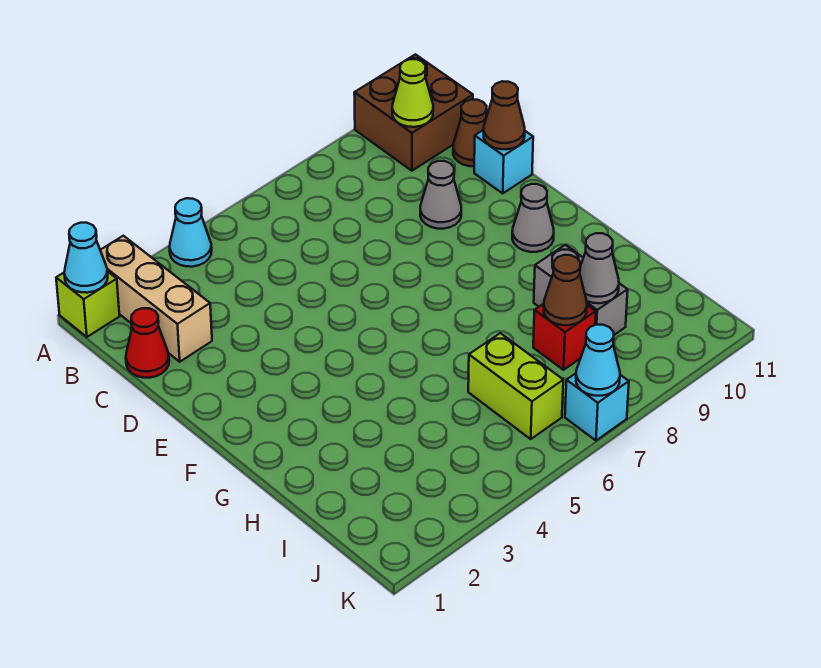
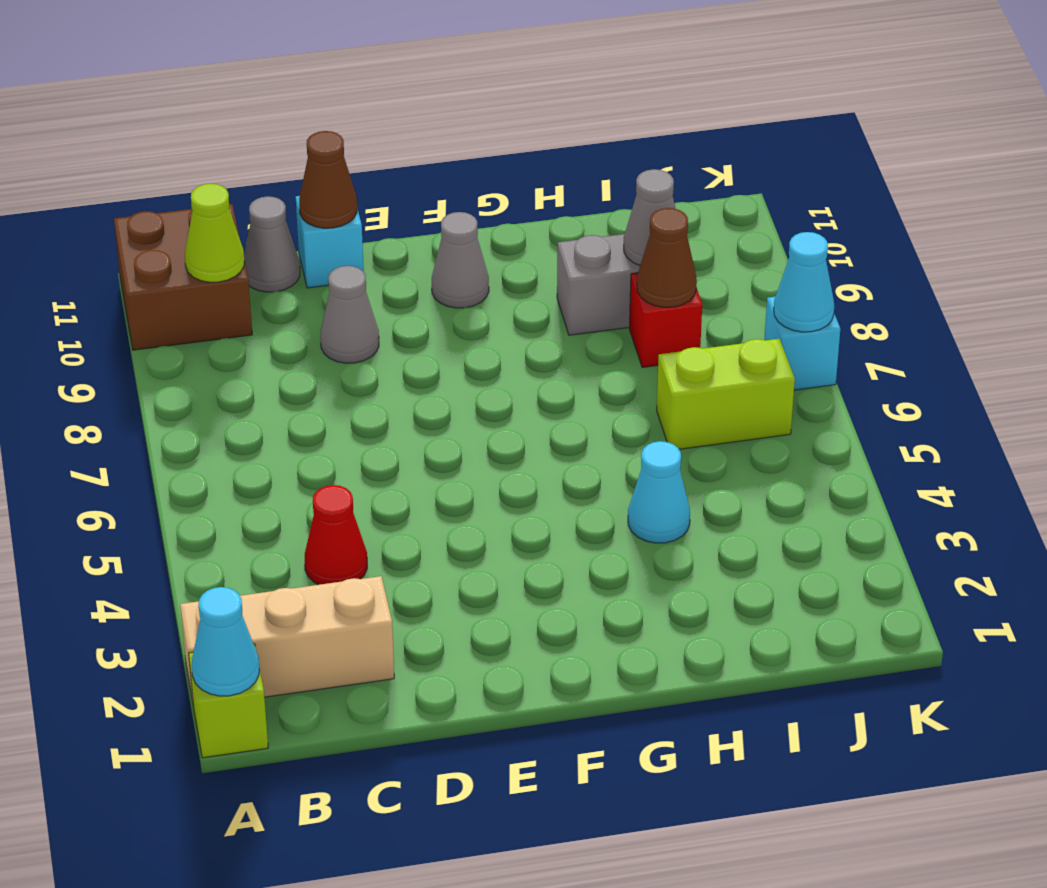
cyan 1x1 cone [170,198,212,267] -> cyan 1x1 cone moved to [628,441,690,543]
red 1x1 cone [126,308,169,378] -> red 1x1 cone moved to [305,485,367,585]
brown 1x1 cone [453,100,487,166] -> grey 1x1 cone [244,196,300,292]

